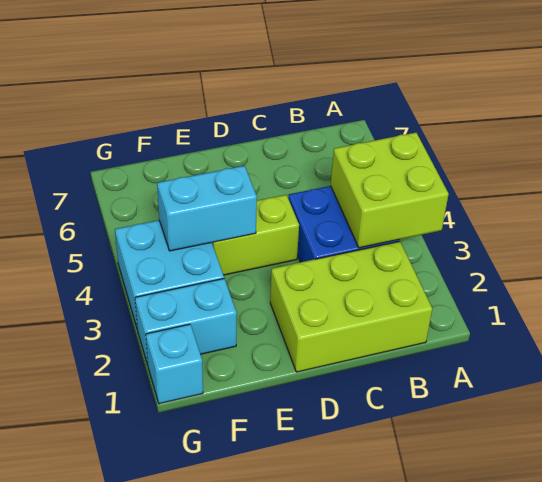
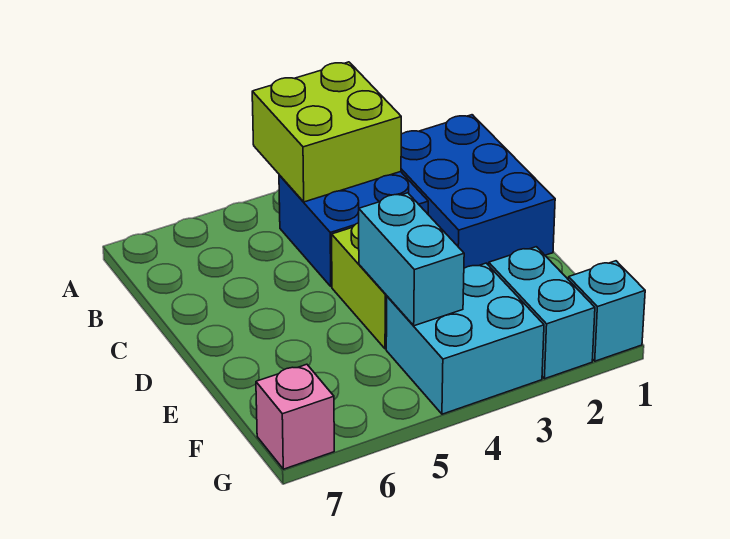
lime 2x3 brick [270,241,432,372] -> blue 2x3 brick [401,115,555,268]
none -> pink 1x1 brick [256,364,334,469]

